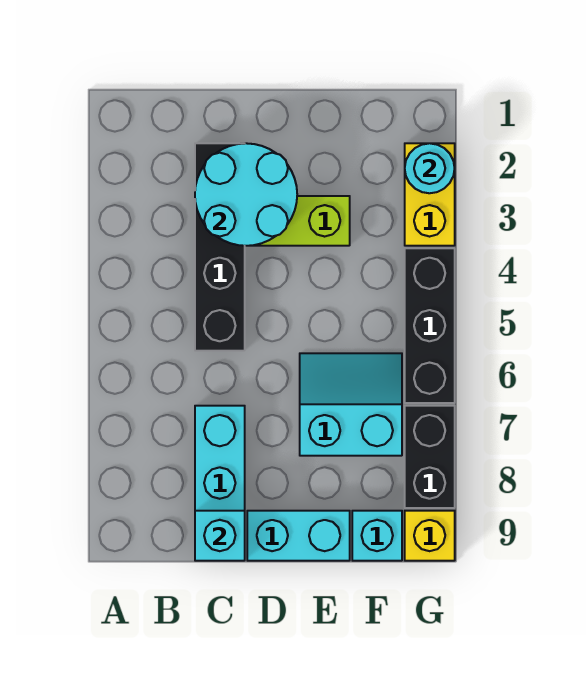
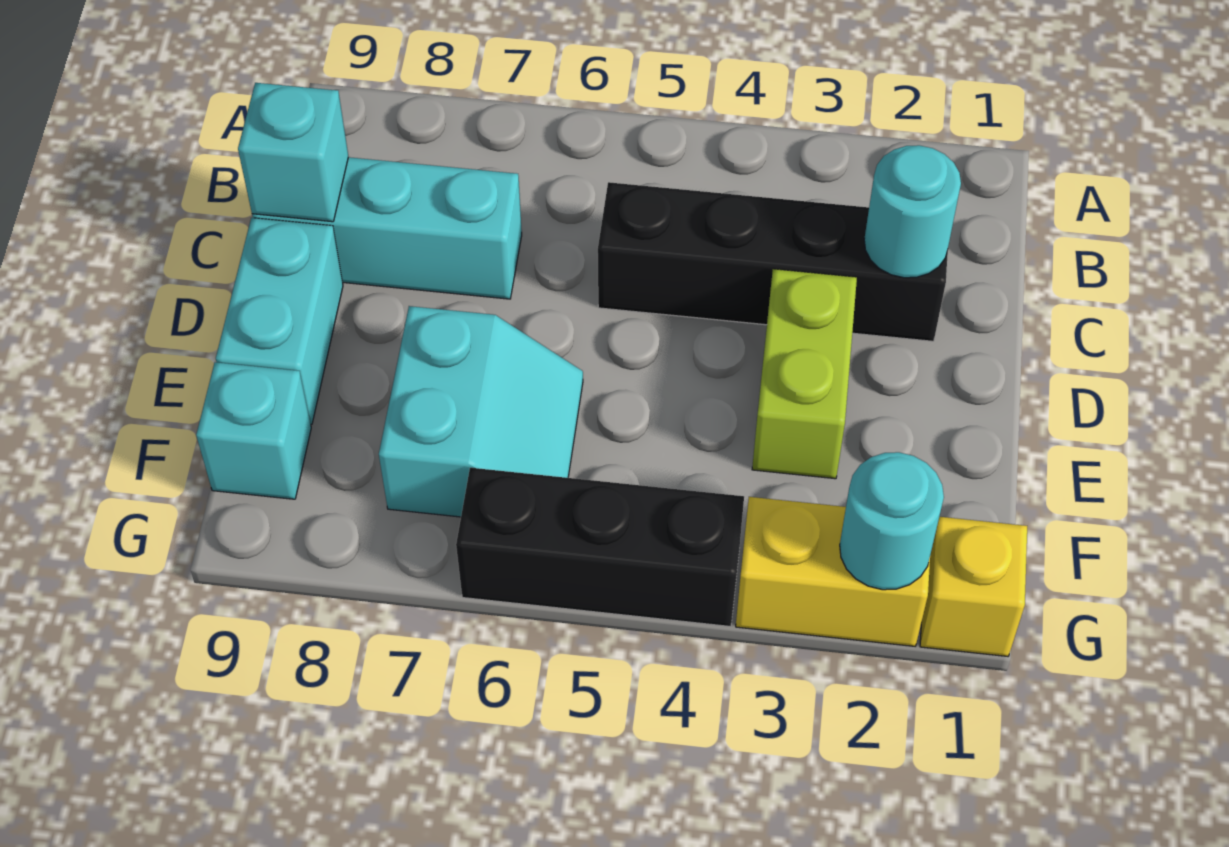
cyan 2x2 round brick [195,143,297,246] -> cyan 1x1 round brick [864,145,961,278]
black 1x2 brick [405,406,455,508] -> none
yellow 1x1 brick [405,511,455,561] -> yellow 1x1 brick moved to [920,517,1027,656]

